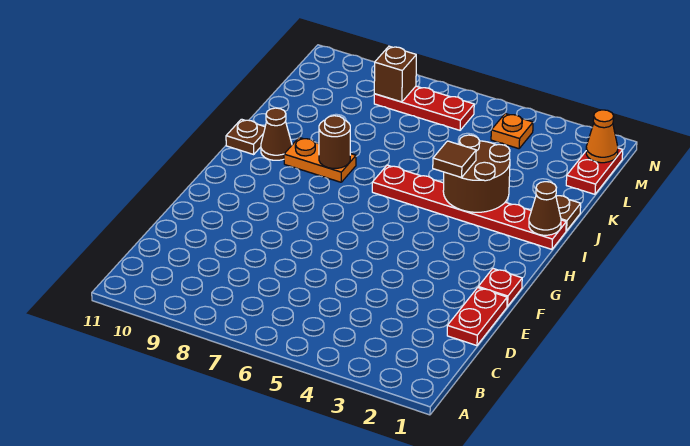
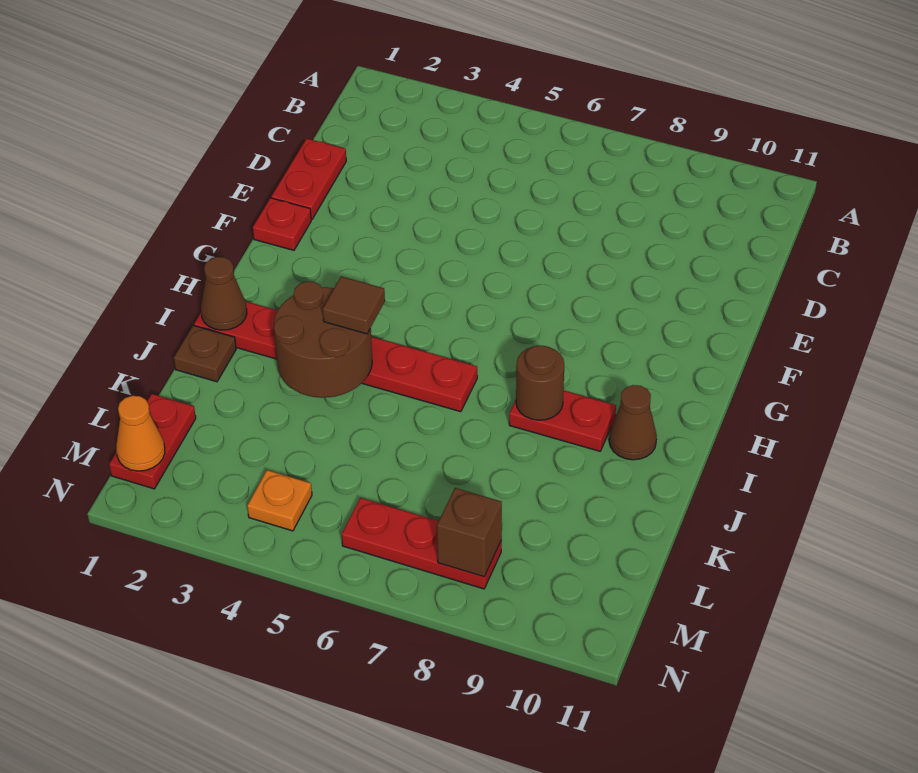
orange 1x2 plate [284,137,356,182] -> red 1x2 plate [509,391,616,451]
brown 1x1 plate [226,119,265,154] -> none

